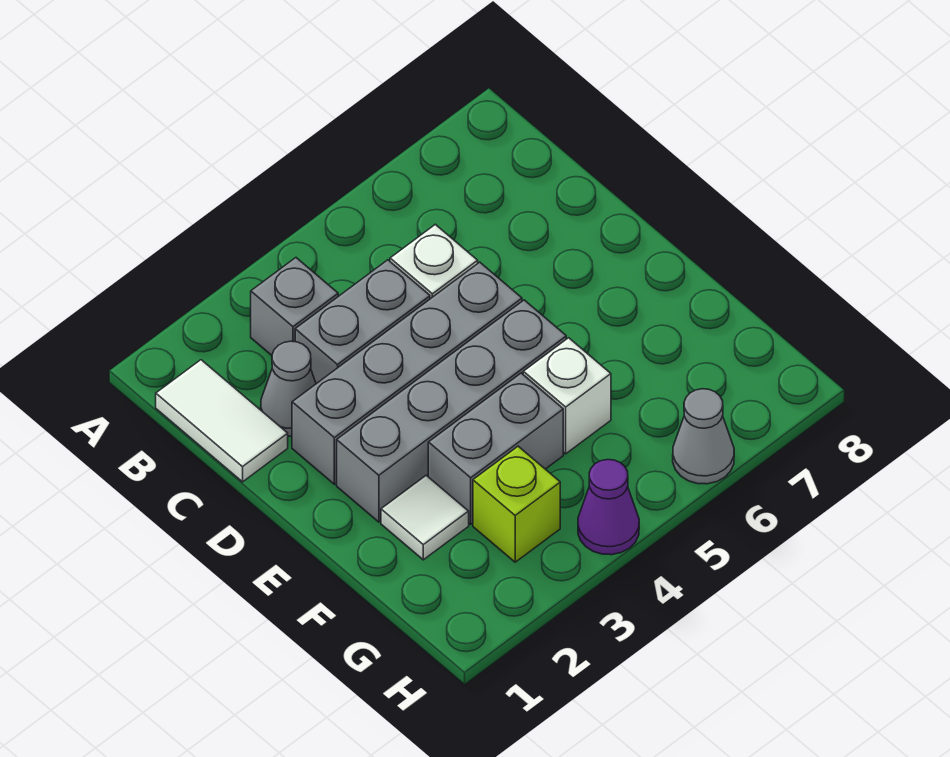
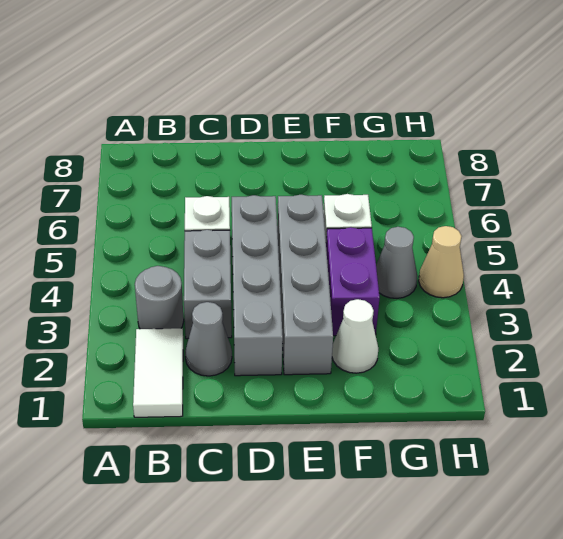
white 1x2 tile [156,360,288,482] -> white 1x2 tile turned to [133,328,183,417]
grey 1x1 brick [251,258,338,355] -> grey 1x1 round brick [135,266,184,329]
white 1x1 tile [381,475,469,560] -> white 1x1 cone [332,299,378,373]
grey 1x2 brick [428,373,563,524] -> purple 1x2 brick [326,227,380,336]
lime 1x1 brick [473,446,560,562] -> none
purple 1x1 cone [578,460,639,555] -> tan 1x1 cone [419,226,464,298]
grey 1x1 cone [673,389,734,484] -> grey 1x1 cone moved to [376,227,417,298]

